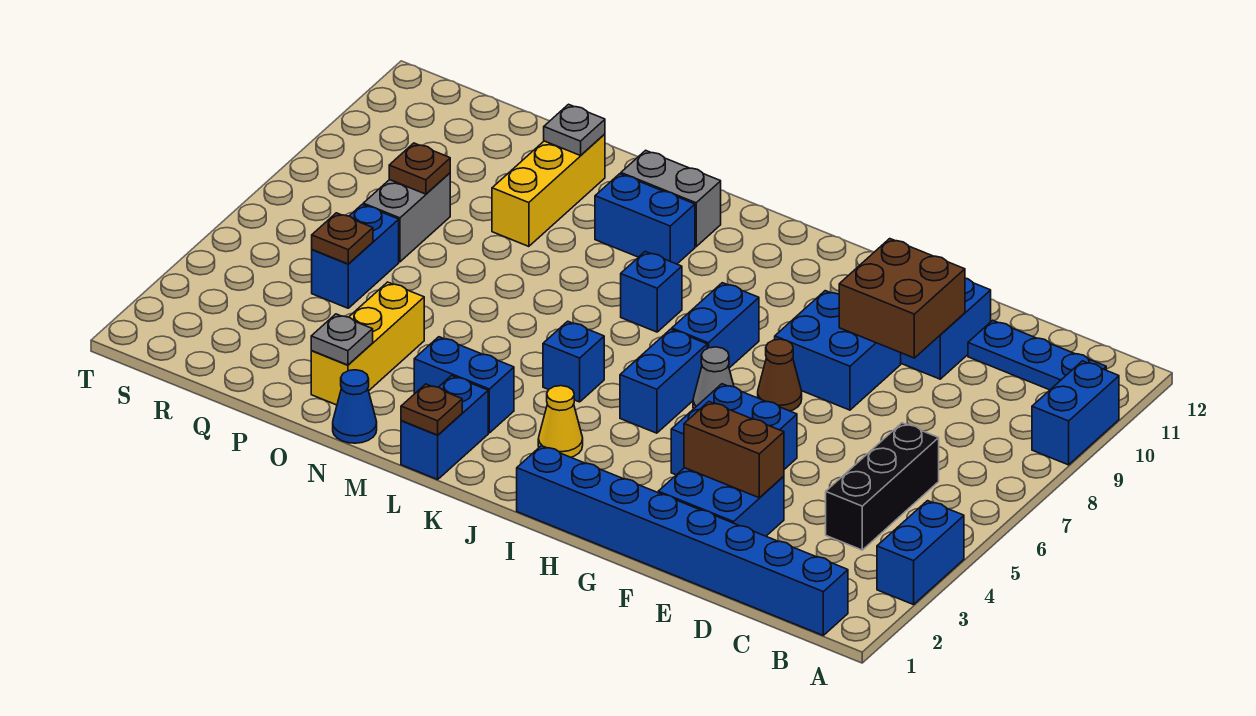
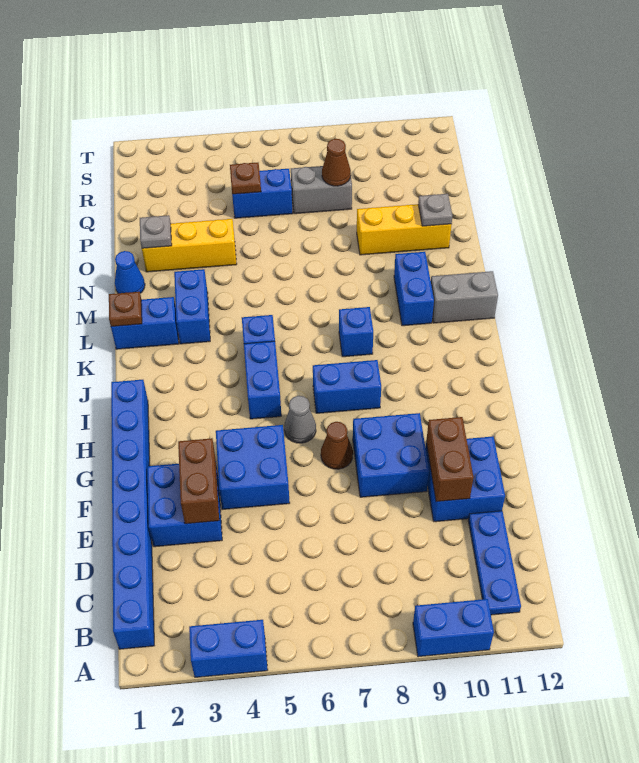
black 1x3 brick [826,423,939,550] -> none
brown 2x2 brick [839,239,965,358] -> brown 1x2 brick [426,417,474,502]
blue 1x2 brick [620,329,707,433] -> blue 1x2 brick turned to [244,341,281,419]
yellow 1x1 cone [538,386,583,457] -> none
grey 1x2 brick [621,150,721,247] -> grey 1x2 brick turned to [431,271,498,323]
brown 1x1 plate [389,143,450,194] -> brown 1x1 cone [322,139,351,186]

